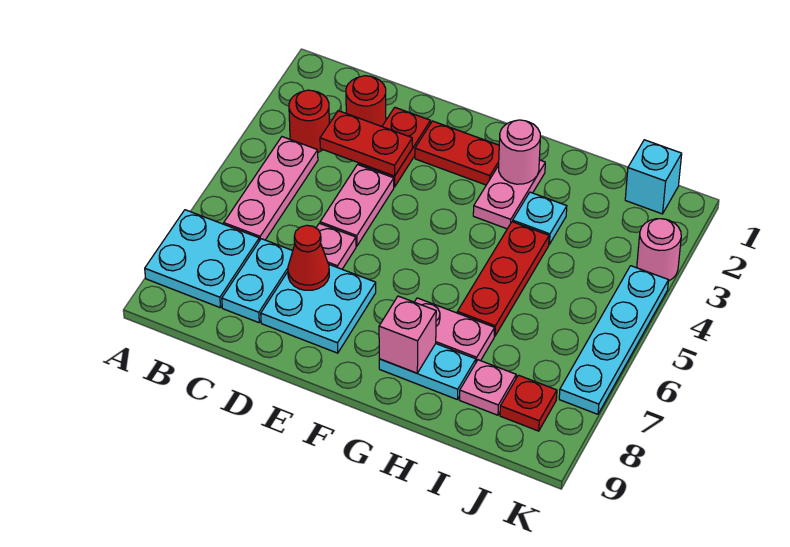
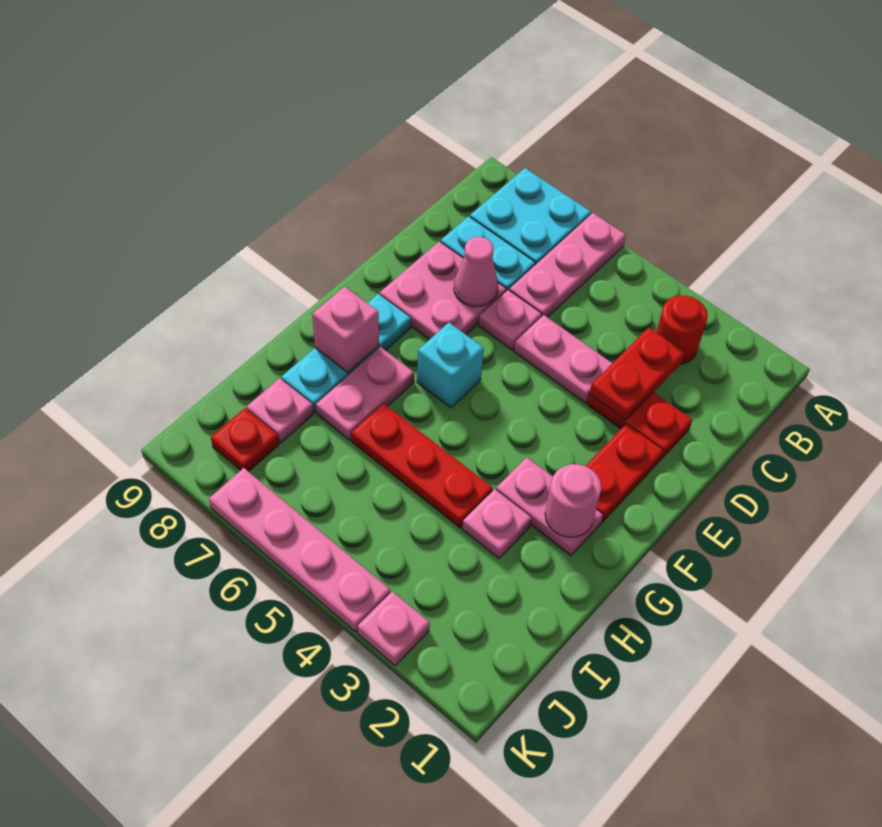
pink 1x3 plate [224,137,318,241] -> pink 1x3 plate turned to [509,213,626,317]
red 1x1 round brick [346,76,386,126] -> none
cyan 2x2 plate [261,265,376,353] -> pink 2x2 plate [380,241,506,340]
red 1x1 cone [288,225,329,290] -> pink 1x1 cone [454,237,498,307]
cyan 1x2 plate [379,344,476,400] -> cyan 1x3 plate [281,294,411,413]
cyan 1x1 plate [513,192,567,244] -> pink 1x1 plate [462,489,532,558]
cyan 1x1 brick [625,140,682,214] -> cyan 1x1 brick moved to [417,323,484,408]
pink 1x1 round brick [637,219,681,281] -> pink 1x1 plate [358,591,430,666]
cyan 1x4 plate [559,266,669,414] -> pink 1x4 plate [209,468,390,632]

